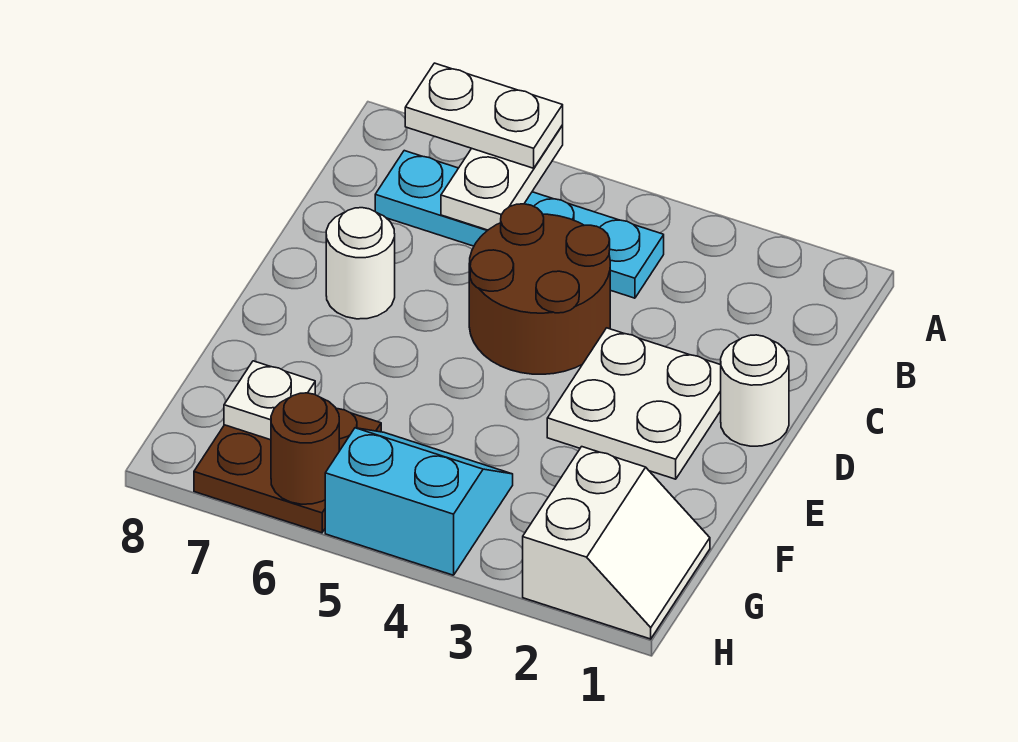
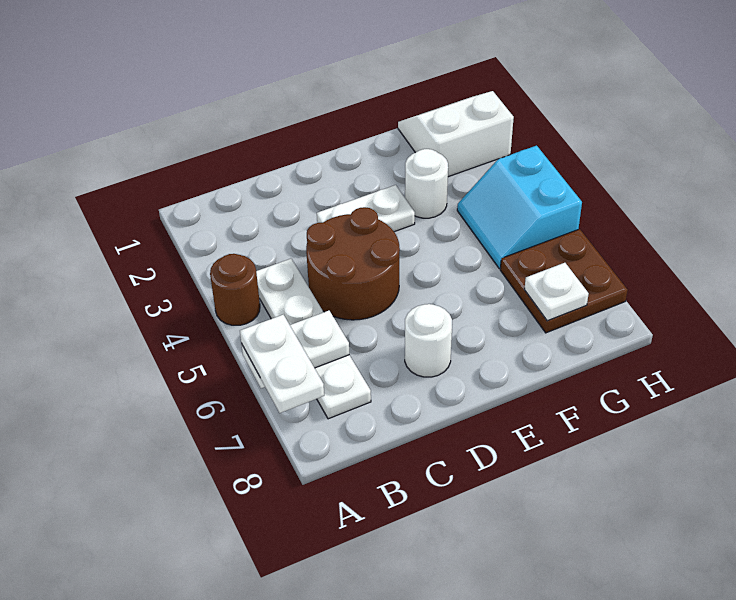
cyan 1x4 plate [375,151,664,298] -> white 1x4 plate [256,259,371,419]
white 1x1 round brick [721,335,789,446] -> white 1x1 round brick moved to [405,149,448,218]
white 2x2 plate [547,328,721,479] -> white 1x2 plate [317,185,415,232]
brown 1x1 round brick [271,393,339,504] -> brown 1x1 round brick moved to [210,254,260,325]

